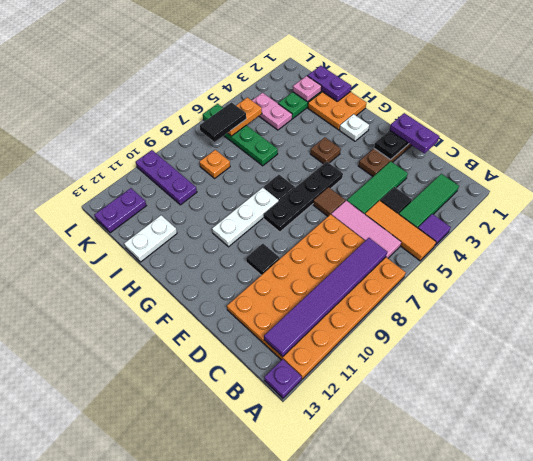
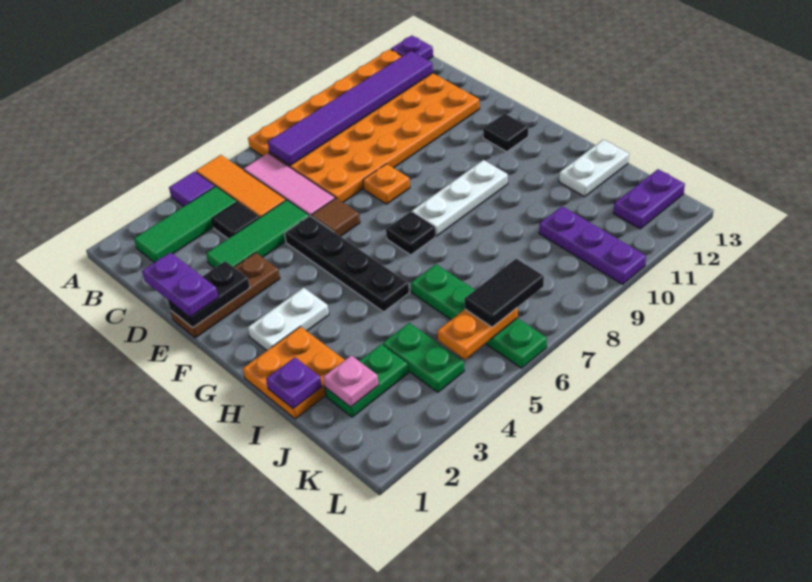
black 1x1 tile [246,244,280,275] -> black 1x1 tile moved to [483,113,528,152]
black 1x4 plate [264,162,343,232] -> black 1x4 plate turned to [285,216,409,312]
white 1x1 plate [339,114,369,141] -> white 1x2 plate [248,288,329,350]
brown 1x1 plate [310,138,341,164] -> none
purple 1x2 plate [307,66,351,101] -> purple 1x1 plate [266,357,322,409]
pink 1x2 plate [252,93,292,130] -> green 1x2 plate [383,323,464,392]
orange 1x1 plate [200,150,230,178] -> orange 1x1 plate moved to [363,164,410,204]

